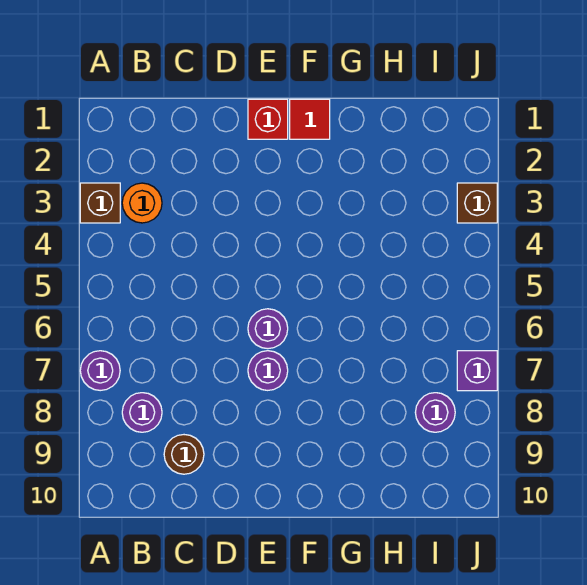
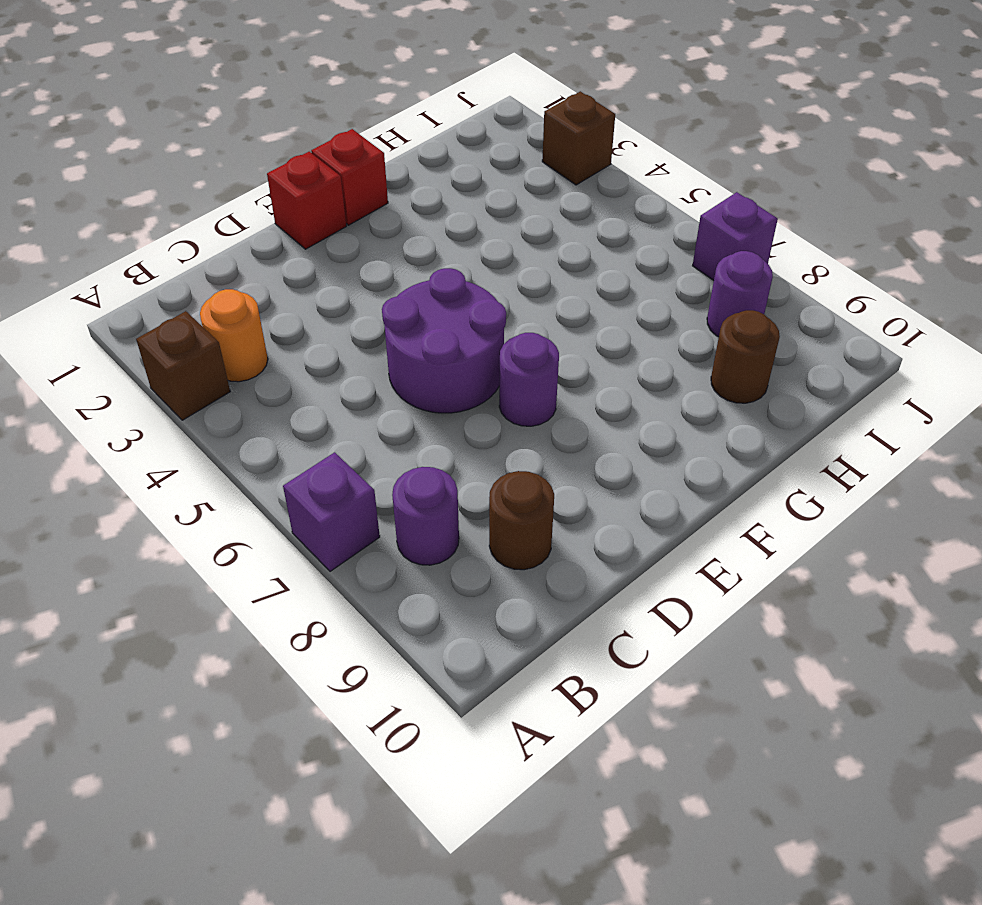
purple 1x1 round brick [80,351,120,391] -> purple 1x1 brick [283,452,380,571]
purple 1x1 round brick [248,309,288,349] -> purple 2x2 round brick [382,268,506,413]
red 1x1 tile [290,99,330,139] -> red 1x1 brick [311,129,388,225]
none -> brown 1x1 round brick [711,310,780,403]

